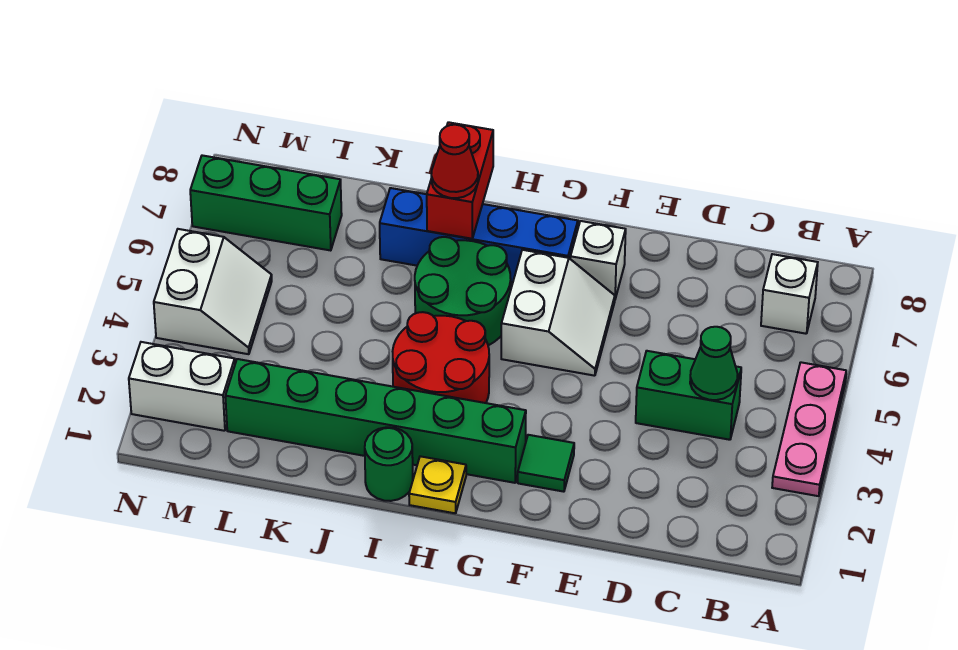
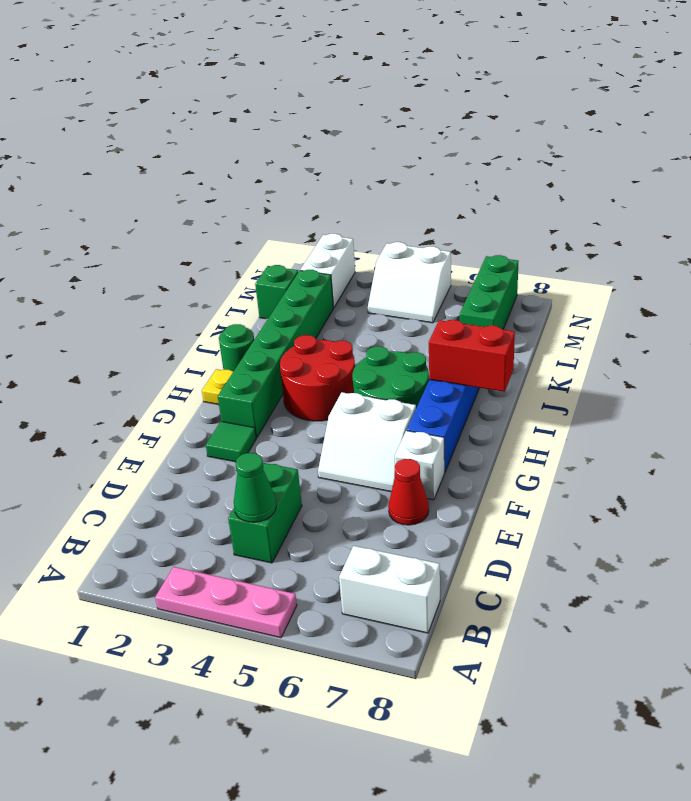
white 1x1 brick [761,254,818,334] -> white 1x2 brick [339,546,440,633]
red 1x1 cone [431,125,478,198] -> red 1x1 cone moved to [388,459,429,525]
none -> green 1x1 brick [255,265,298,319]

